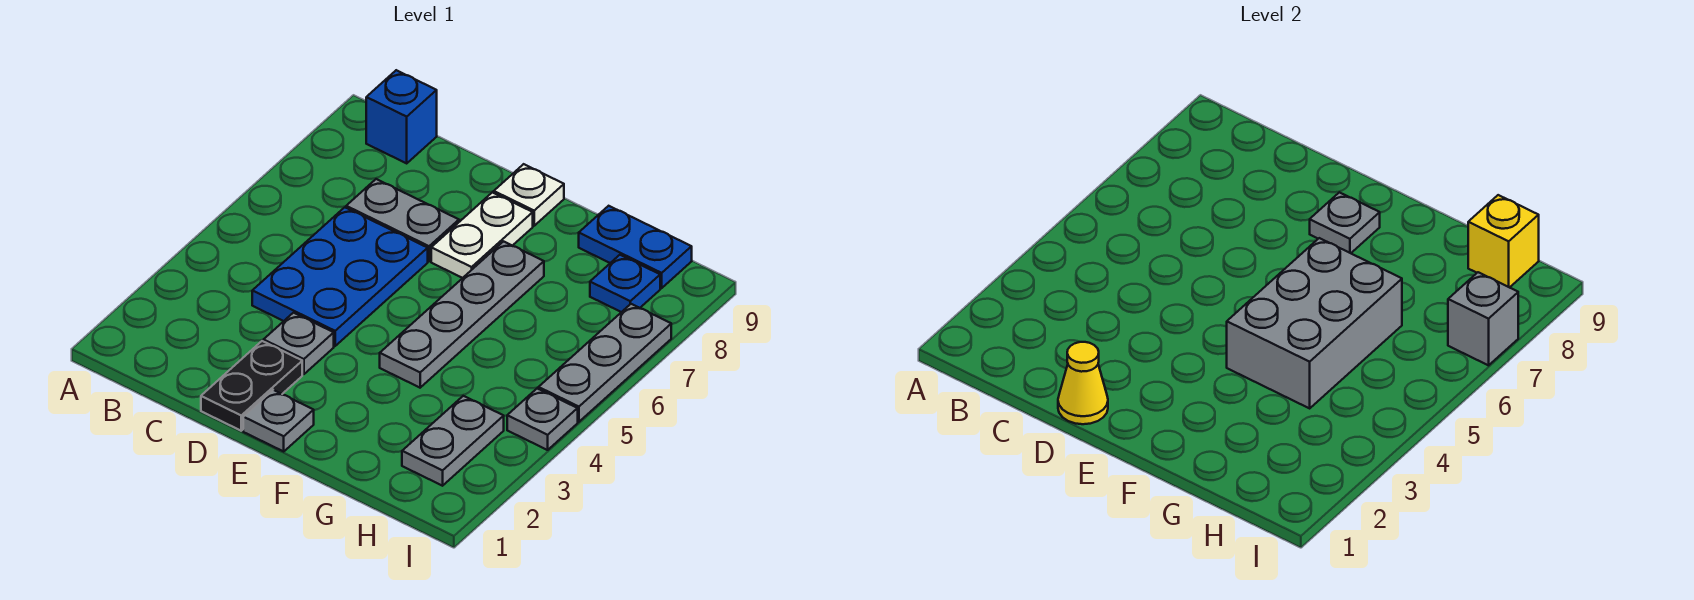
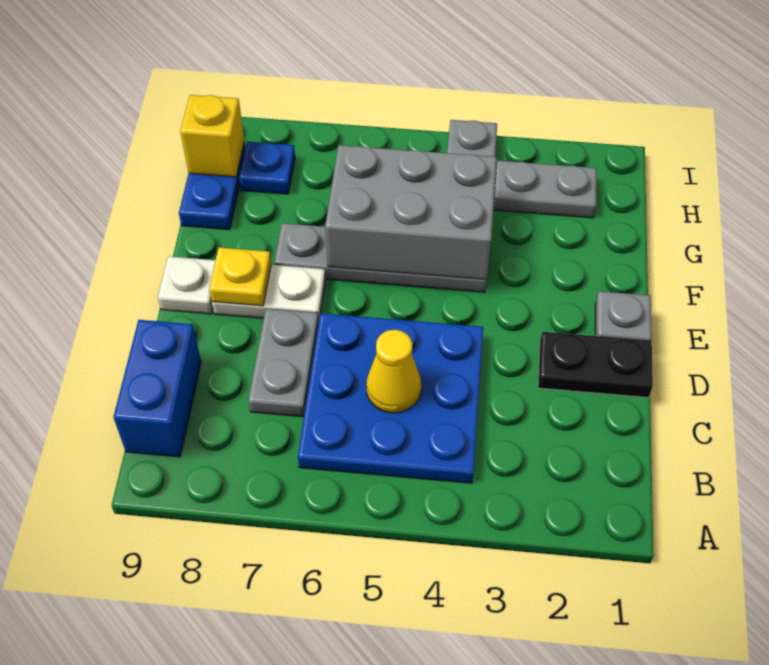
blue 1x1 brick [366,70,437,163] -> blue 1x2 brick [113,320,201,457]
blue 2x3 plate [252,207,428,346] -> blue 3x3 plate [298,313,483,483]
yellow 1x1 cone [1058,342,1108,424] -> yellow 1x1 cone moved to [366,330,421,413]
grey 1x1 plate [263,313,334,374] -> none
grey 1x1 plate [1310,192,1380,253] -> yellow 1x1 plate [209,247,271,306]
grey 1x3 plate [539,304,671,422] -> none
grey 1x1 brick [1448,272,1518,365] -> none

